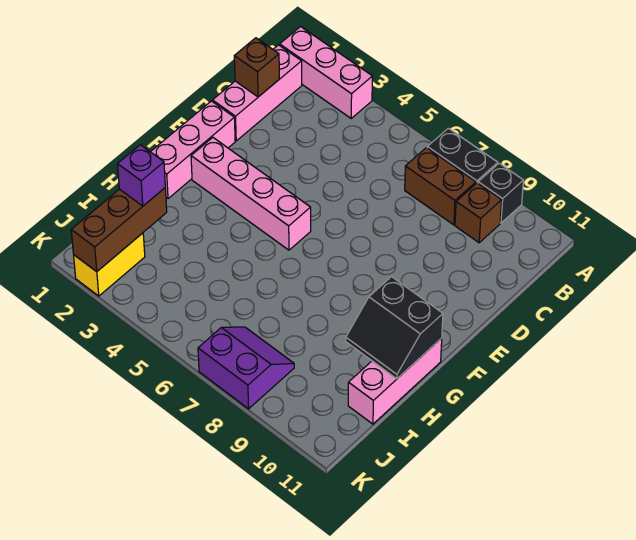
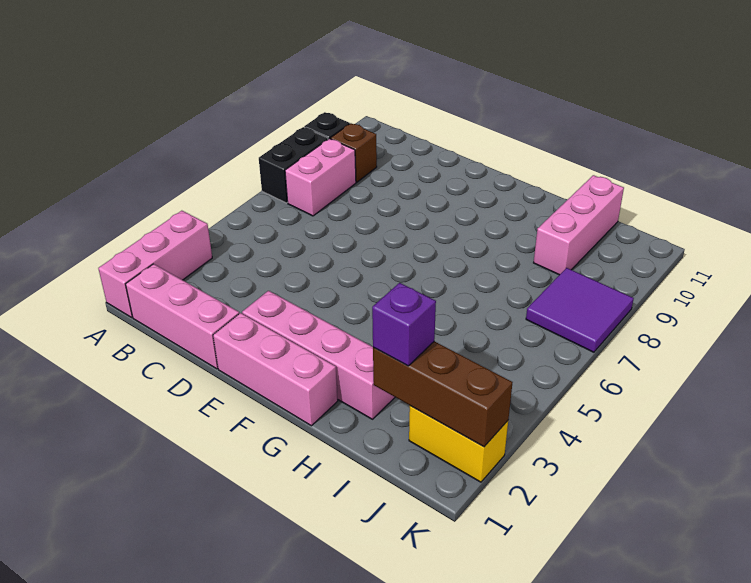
brown 1x2 brick [405,148,476,225] -> pink 1x2 brick [285,139,356,216]
brown 1x1 brick [234,38,279,97] -> none
pink 1x4 brick [191,138,311,250] -> pink 1x4 brick turned to [242,291,395,419]
black 2x2 slope [346,277,443,379] -> none
pink 1x3 brick [348,338,442,424] -> pink 1x3 brick turned to [534,175,624,275]
purple 2x2 slope [198,327,294,409] -> purple 2x2 tile [526,268,634,352]

